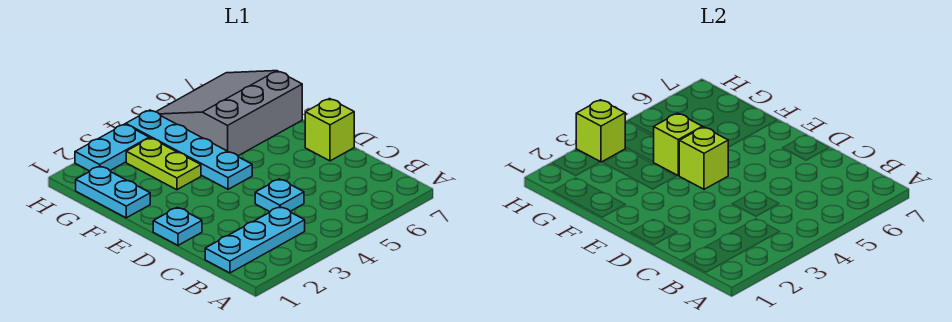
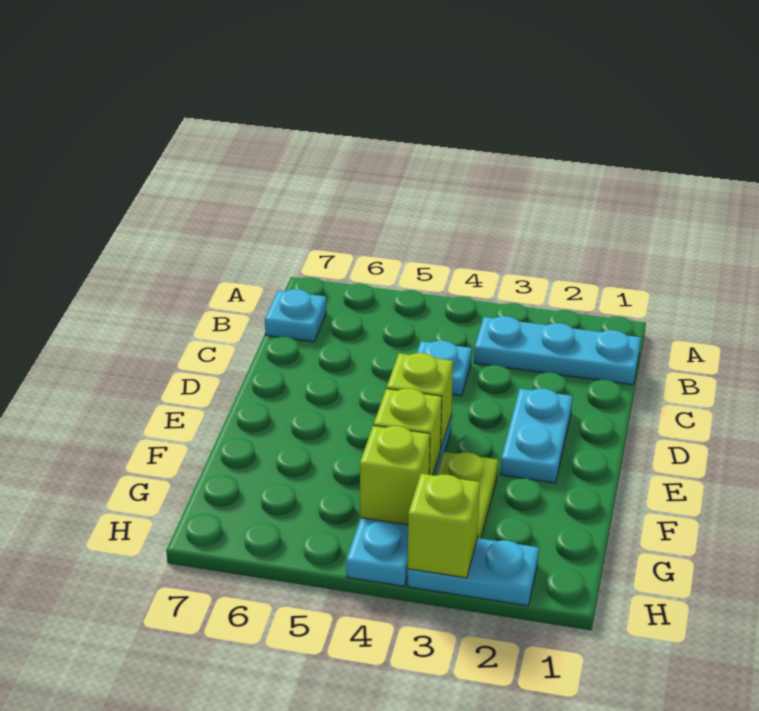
cyan 1x1 plate [153,207,202,245] -> cyan 1x1 plate moved to [265,289,326,342]
lime 1x1 brick [305,99,354,161] -> lime 1x1 brick moved to [360,426,430,525]
cyan 1x2 plate [76,166,150,218] -> cyan 1x2 plate moved to [501,389,572,483]
grey 3x3 slope [156,71,302,156] -> none

